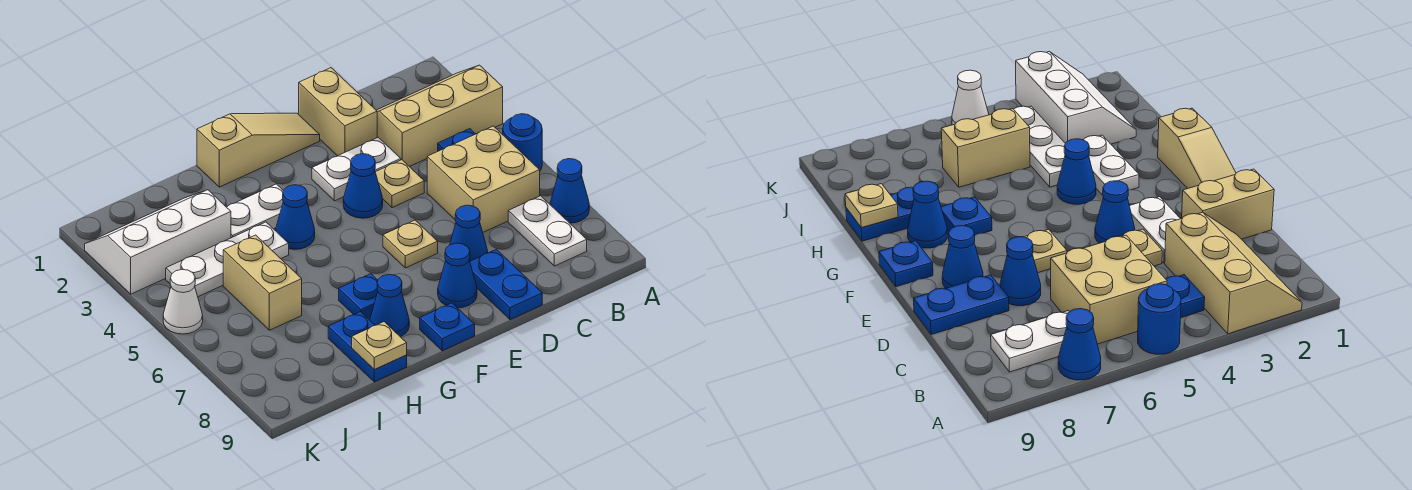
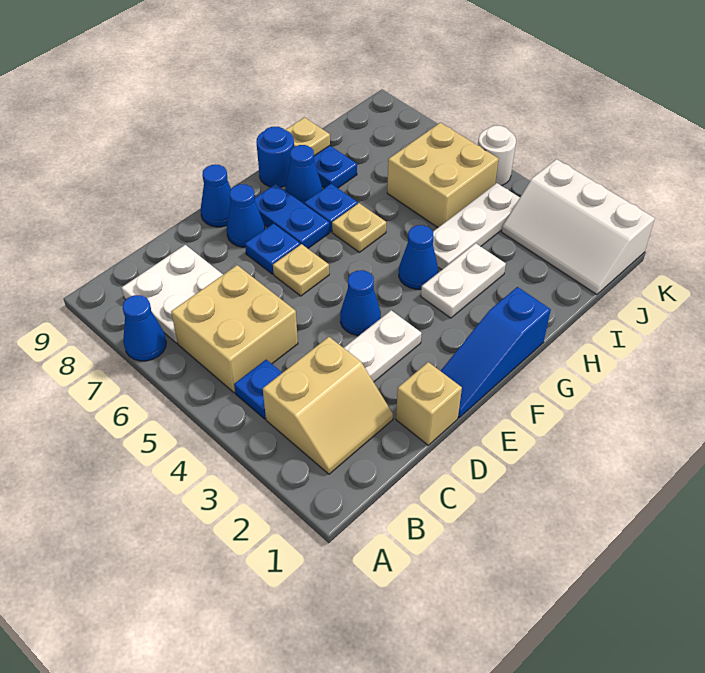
tan 2x3 slope [376,65,503,167] -> tan 2x2 slope [263,337,393,474]
blue 1x1 round brick [503,114,542,170] -> blue 1x1 round brick moved to [256,127,294,187]
white 1x2 plate [508,196,587,266] -> white 2x2 plate [121,245,223,343]
tan 1x2 brick [299,68,377,156] -> tan 1x1 brick [396,362,462,445]
tan 1x1 plate [375,160,424,208] -> tan 1x1 plate moved to [332,203,386,252]
blue 1x1 cone [450,205,488,261] -> blue 1x1 cone moved to [201,165,231,227]
blue 1x2 plate [470,249,542,320] -> blue 1x2 plate moved to [255,184,330,248]
tan 1x3 slope [197,113,320,187] -> blue 1x3 slope [441,287,551,418]
blue 1x1 plate [420,303,475,351] -> blue 1x1 plate moved to [245,224,300,274]
white 2x3 slope [85,190,231,294] -> white 2x3 slope turned to [502,159,655,294]
tan 1x2 brick [223,235,302,330] -> tan 2x2 brick [387,123,498,227]
white 1x1 cone [163,270,203,334] -> white 1x1 round brick [478,126,516,186]

